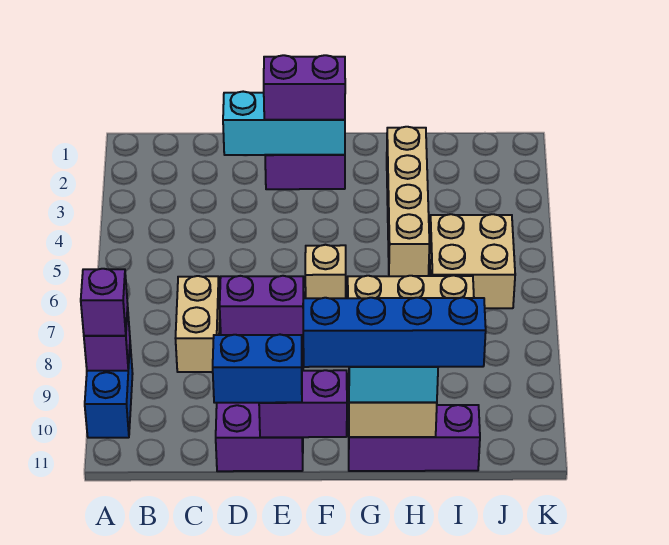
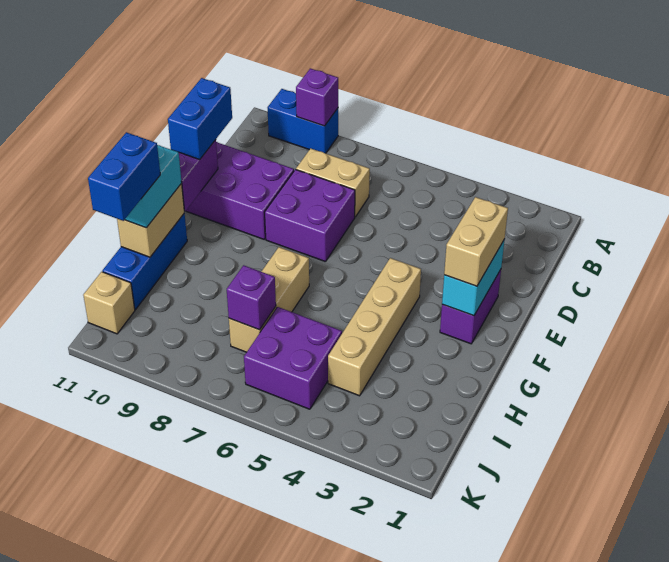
purple 1x1 brick [81,269,128,336] -> purple 1x1 brick moved to [227,265,276,330]
cyan 1x3 brick [223,92,345,155] -> cyan 1x2 brick [442,239,505,316]
purple 1x2 brick [220,276,304,340] -> purple 2x2 brick [265,169,355,262]
purple 1x2 brick [264,55,345,120] -> tan 1x2 brick [444,197,508,286]
tan 1x1 brick [305,245,346,298] -> tan 1x1 brick moved to [83,272,135,334]
blue 1x4 brick [303,297,486,367] -> blue 1x2 brick [88,132,160,221]
purple 1x3 brick [349,405,480,471] -> blue 1x3 brick [103,213,187,309]
tan 1x4 brick [387,127,430,276] -> tan 1x4 brick turned to [328,258,421,396]
tan 2x2 brick [430,214,515,308] -> purple 2x2 brick [244,307,342,409]

